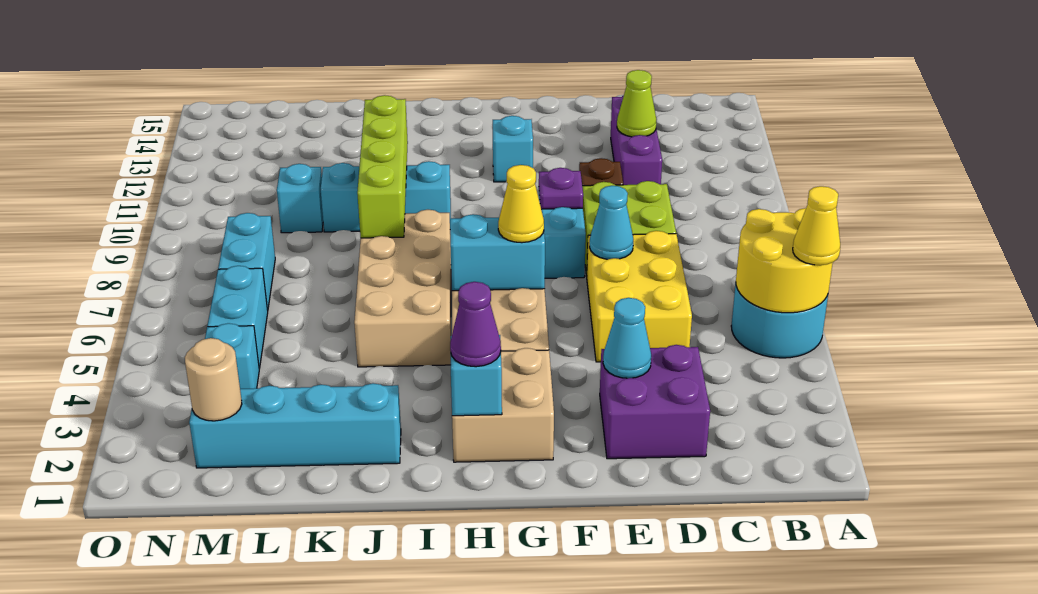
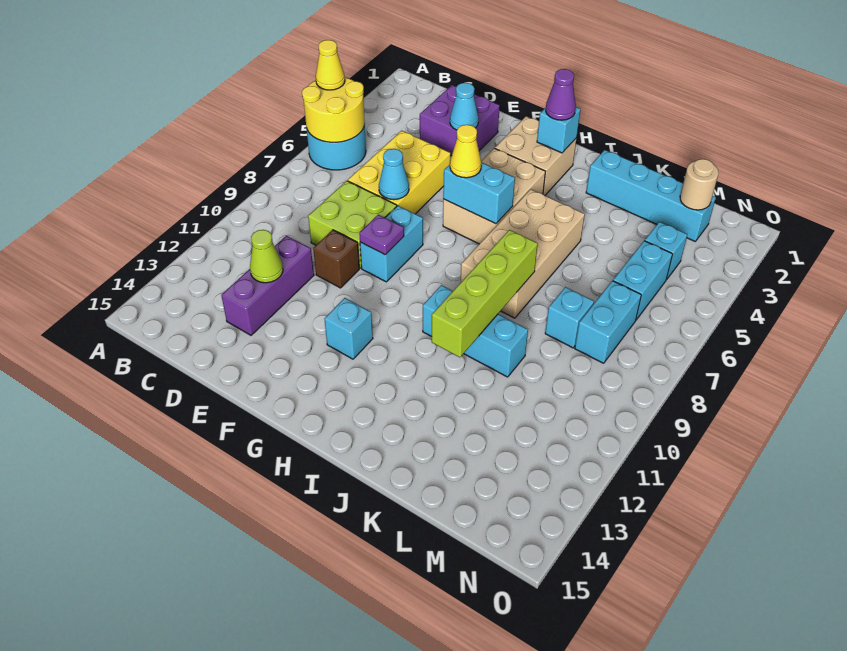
cyan 1x1 brick [277,164,323,233] -> cyan 1x1 brick moved to [545,287,594,348]

